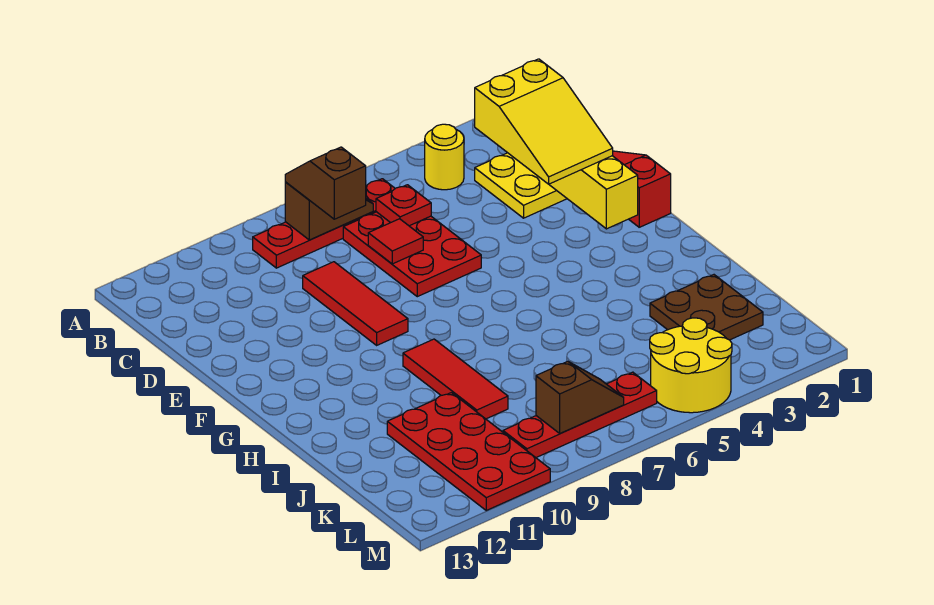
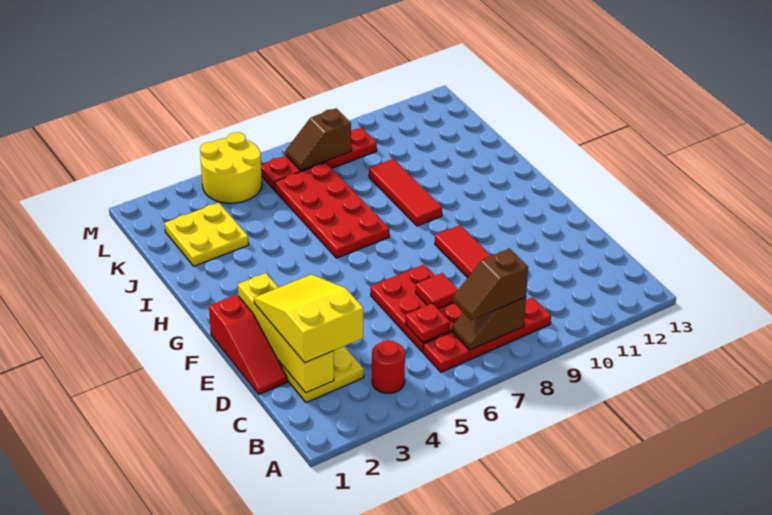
yellow 1x1 round brick [425,124,464,190] -> red 1x1 round brick [372,340,405,393]
brown 1x2 slope [285,147,366,219] -> brown 1x2 slope turned to [453,249,528,320]
brown 2x2 plate [650,275,763,340] -> yellow 2x2 plate [165,203,249,266]
red 2x4 plate [387,393,550,510] -> red 2x4 plate moved to [274,162,389,258]

